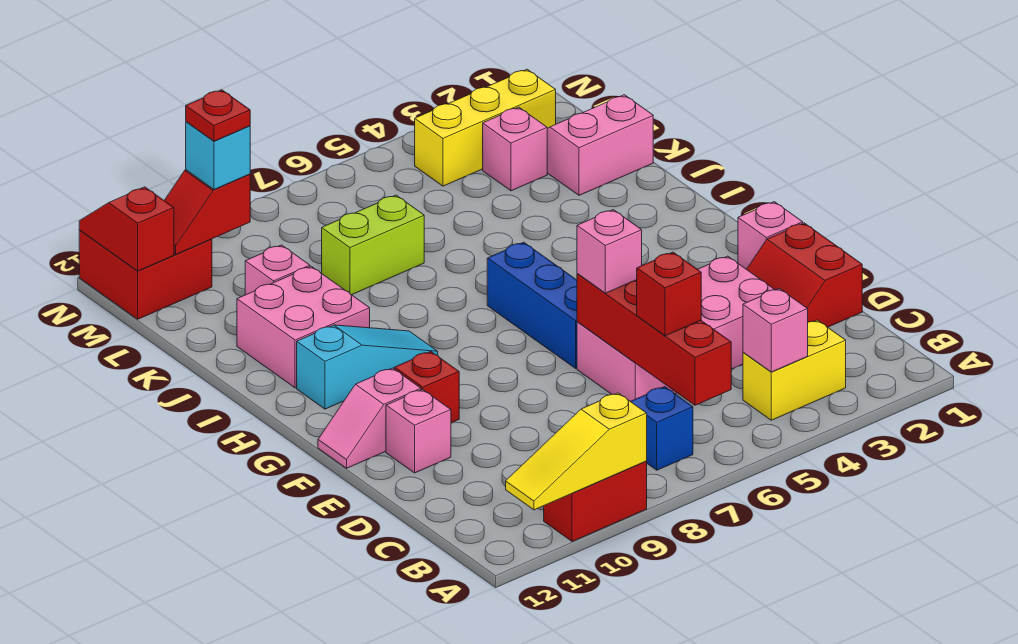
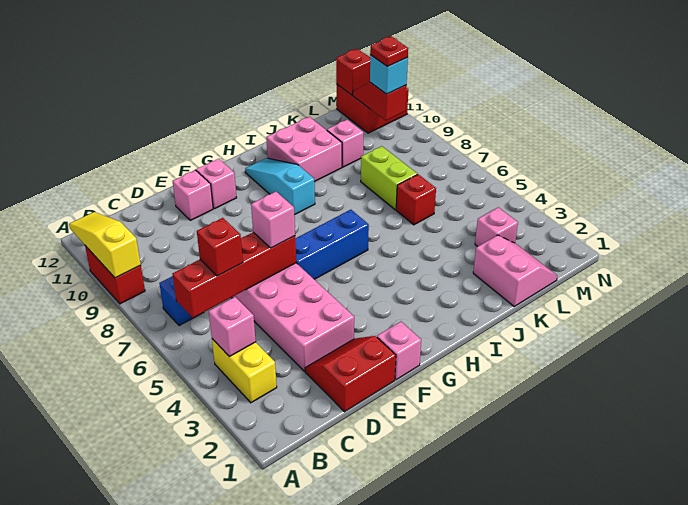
red 1x1 brick [394,351,459,423] -> red 1x1 brick moved to [396,174,436,225]
cyan 1x3 slope [297,325,438,409] -> cyan 1x3 slope turned to [245,158,315,215]
yellow 1x3 brick [415,69,556,186] -> none

